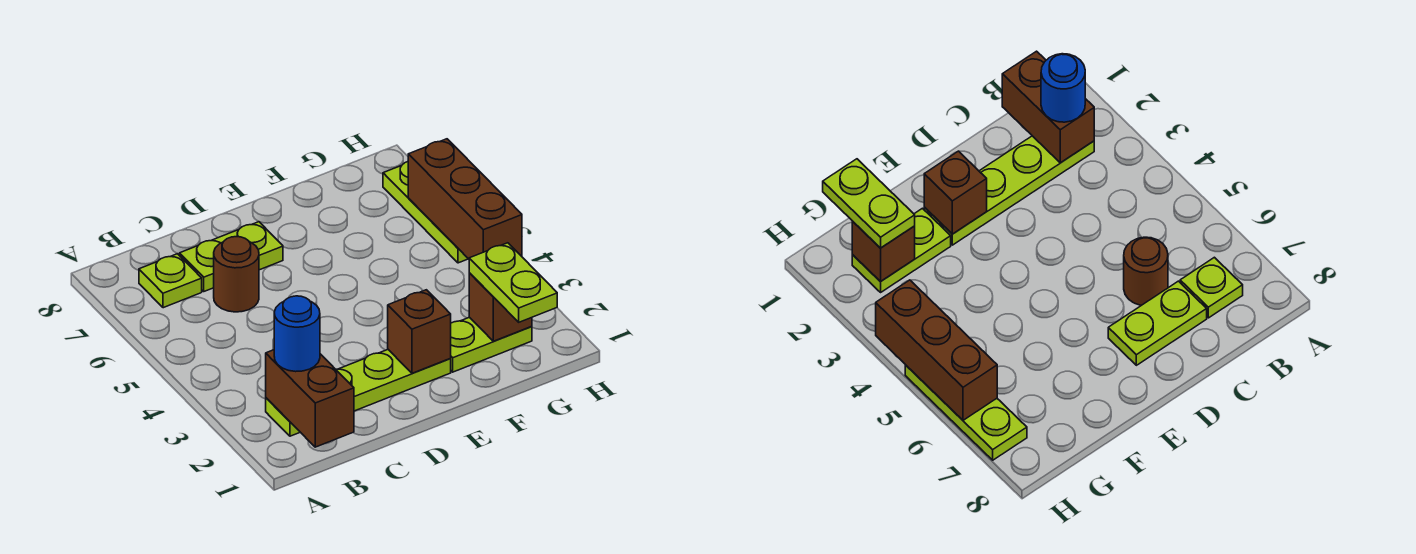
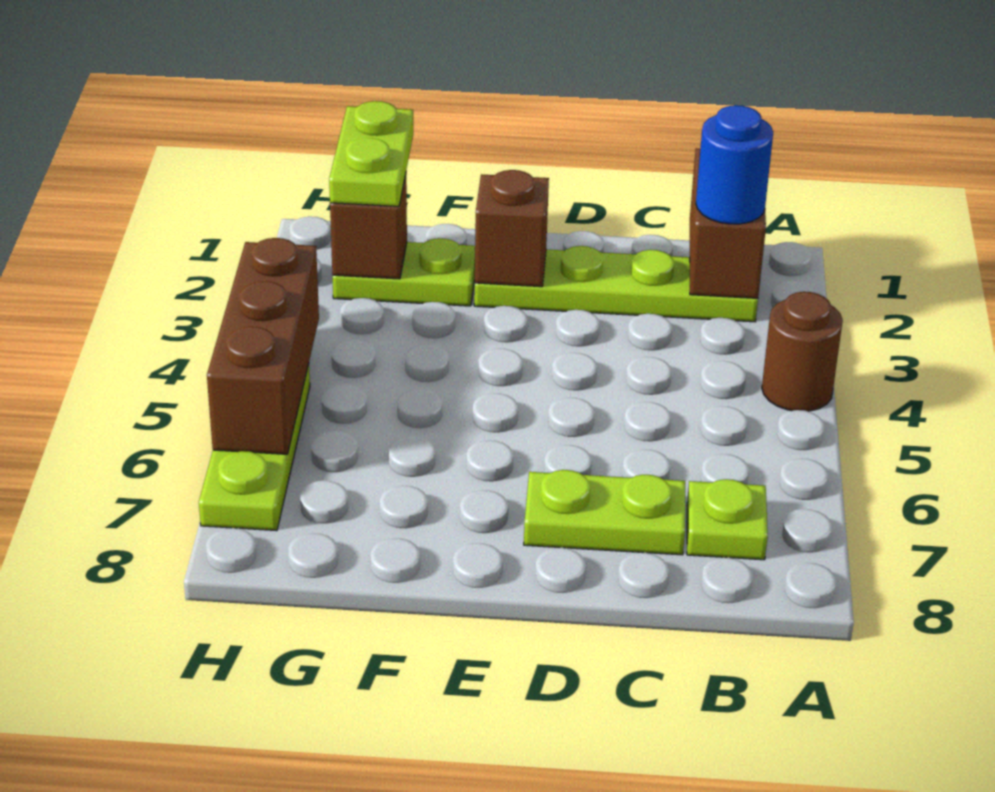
brown 1x1 round brick [214,237,259,312] -> brown 1x1 round brick moved to [762,292,843,411]

